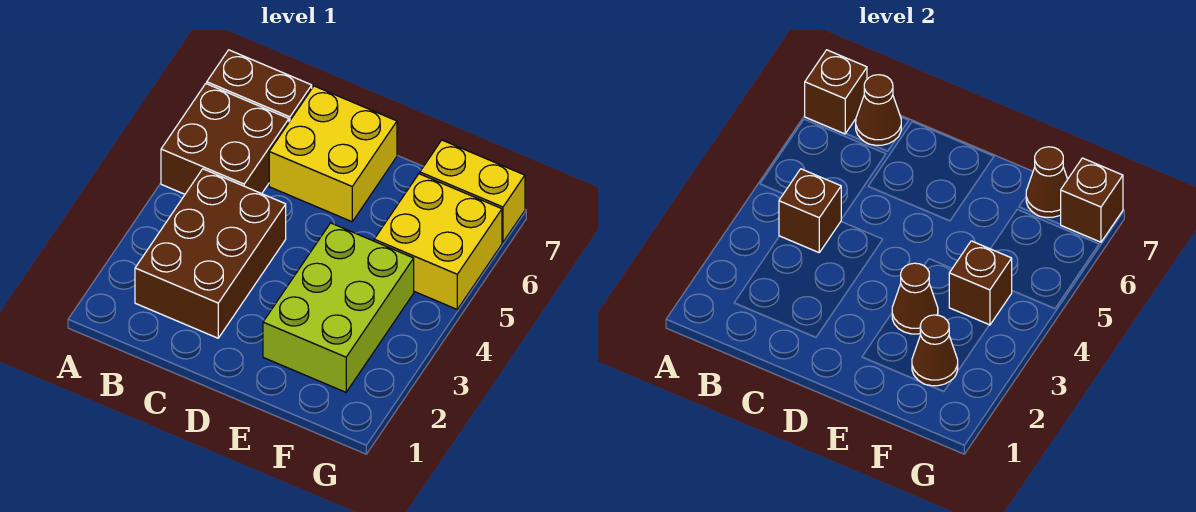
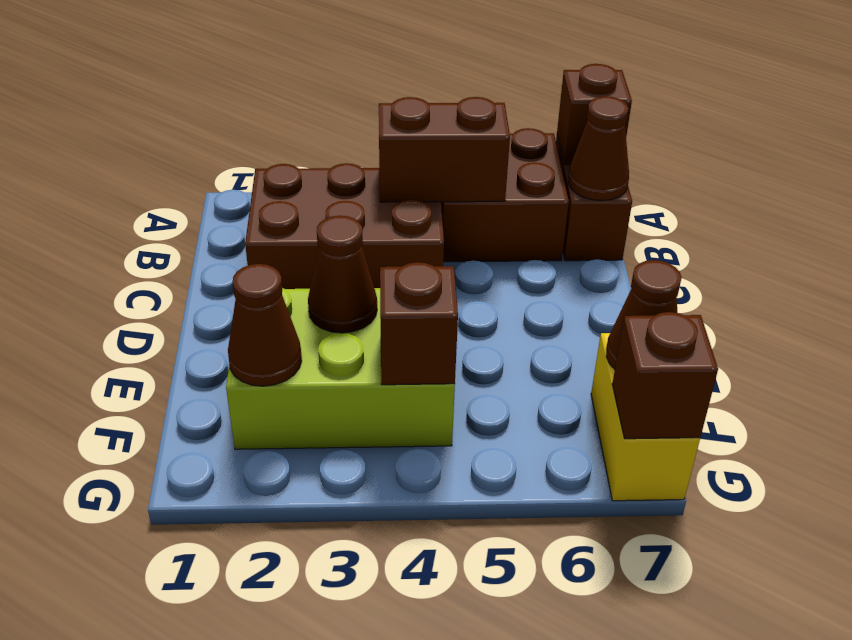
brown 1x1 brick [779,169,842,252] -> brown 1x2 brick [379,97,510,202]
yellow 2x2 brick [269,86,397,222] -> none
yellow 2x2 brick [374,174,502,309] -> none

